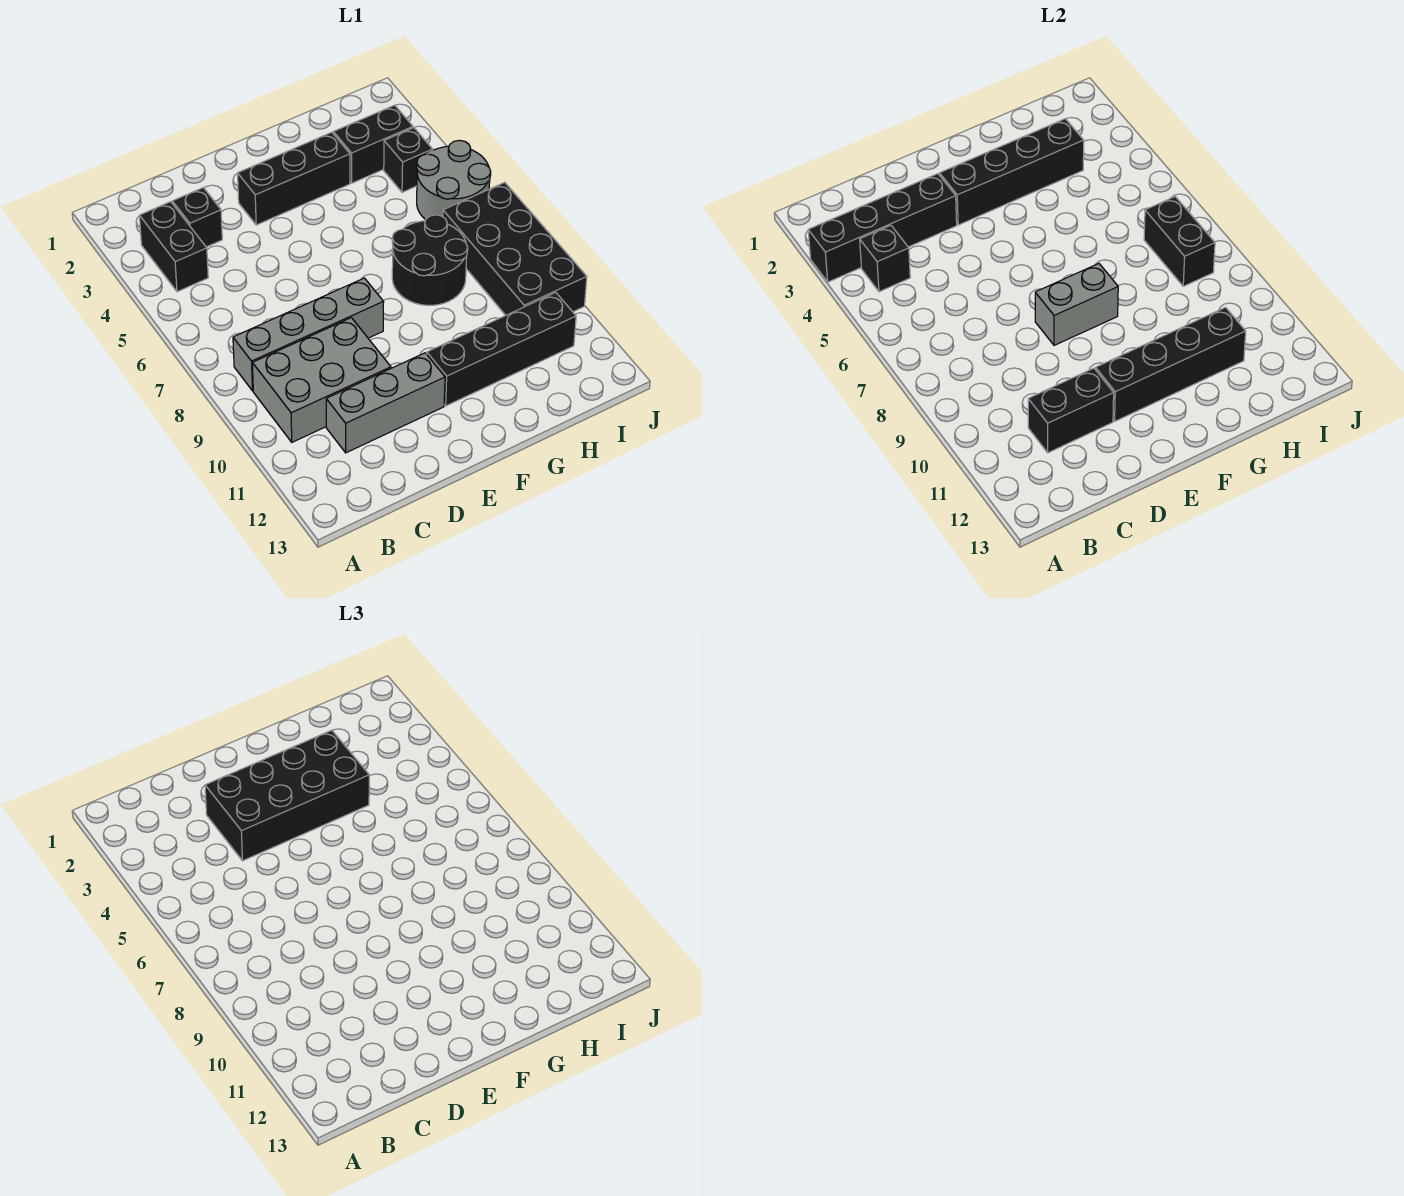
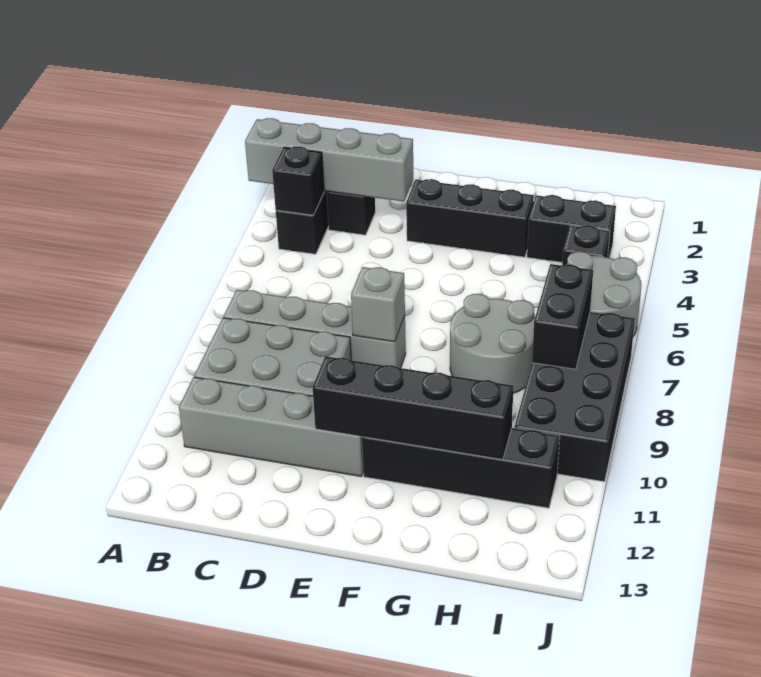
black 1x4 brick [808,174,957,282] -> grey 1x4 brick [245,118,413,202]
grey 1x3 brick [326,353,445,453] -> grey 1x4 brick [179,377,364,476]
black 1x2 brick [1028,368,1114,453] -> none
black 2x4 brick [205,730,369,861] -> none
black 1x4 brick [940,119,1084,225] -> none
grey 1x2 brick [1035,264,1118,345] -> grey 1x1 brick [351,267,405,342]
black 2x2 round brick [392,215,468,305] -> grey 2x2 round brick [450,294,535,393]

